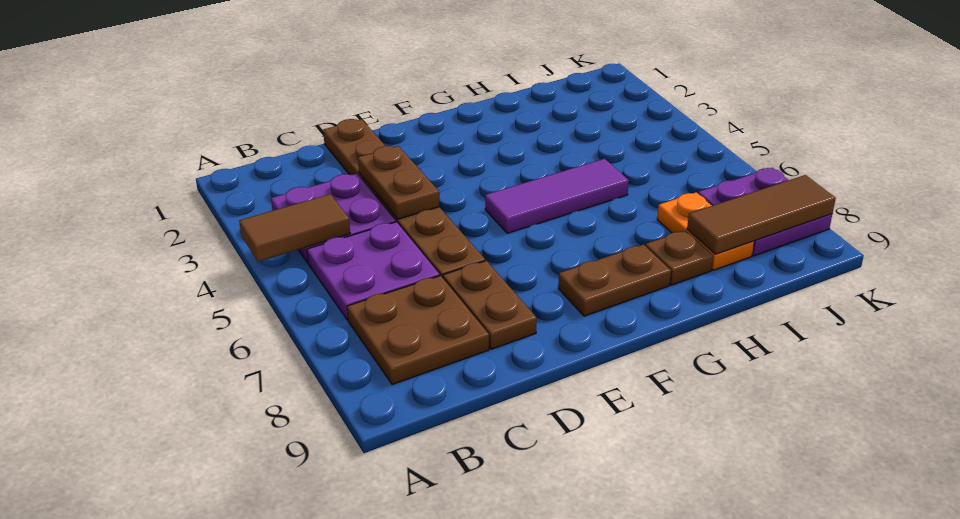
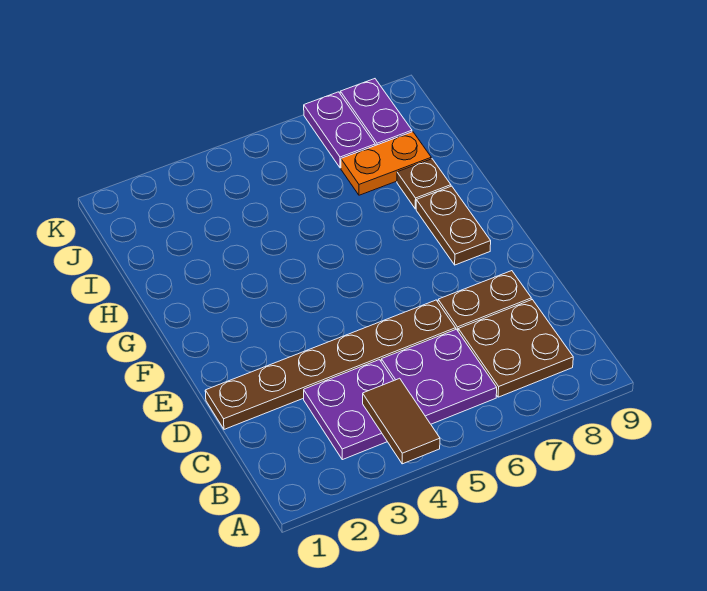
brown 1x2 plate [358,146,439,219] -> none
purple 1x3 tile [485,159,629,233] -> none
brown 1x3 tile [687,175,836,254] -> none

